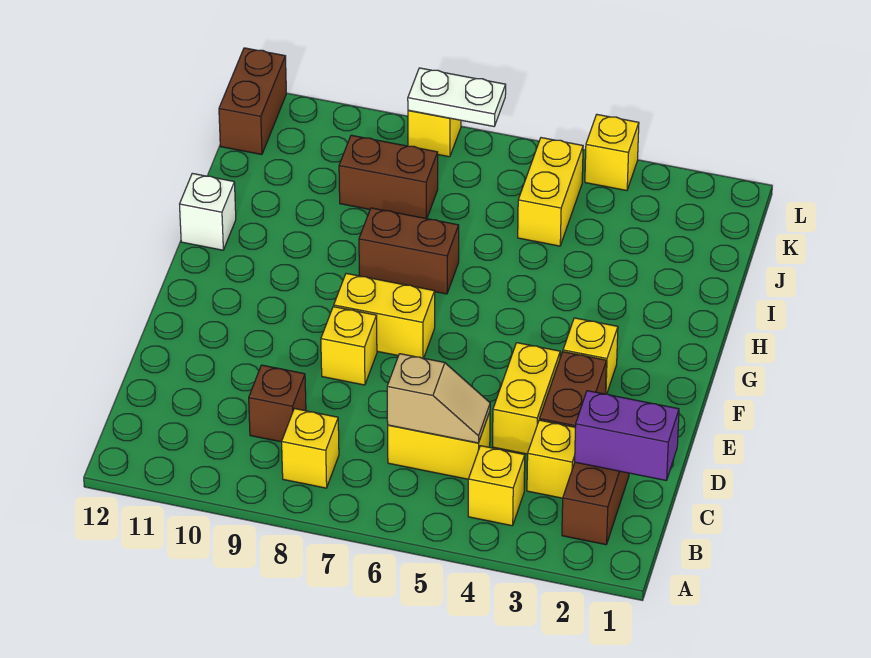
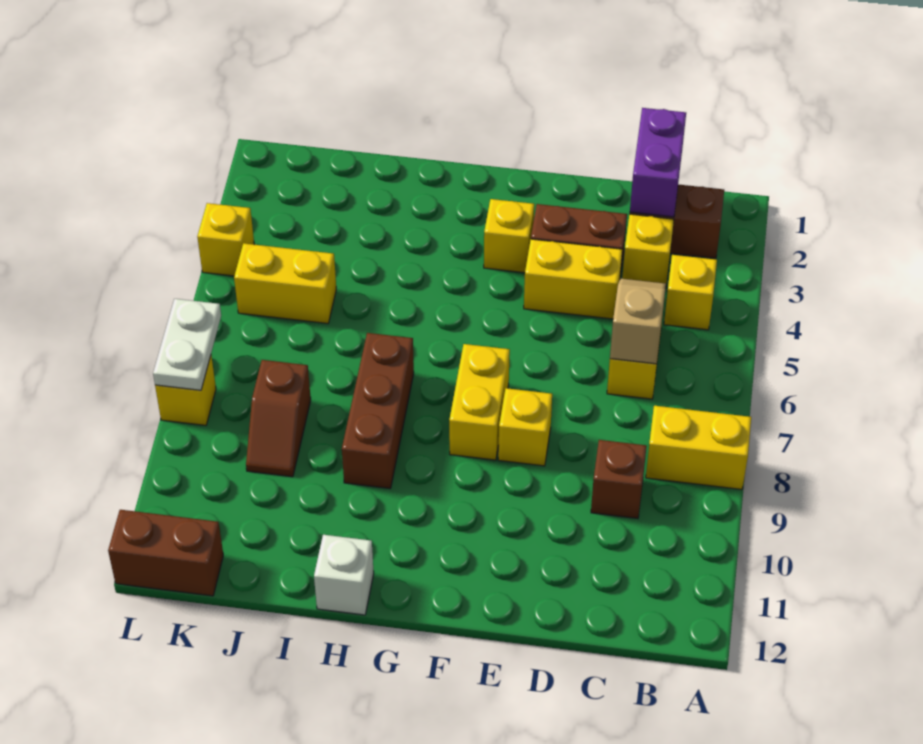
yellow 1x1 brick [282,409,339,488] -> yellow 1x2 brick [646,406,751,490]
brown 1x2 brick [359,208,459,294] -> brown 1x3 brick [342,333,414,488]
brown 1x2 brick [339,135,438,219] -> brown 1x2 slope [246,360,311,477]

